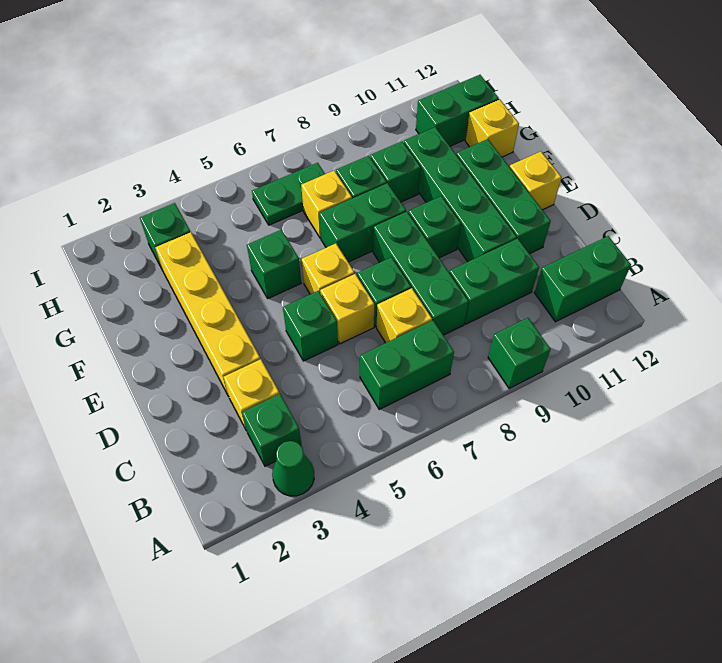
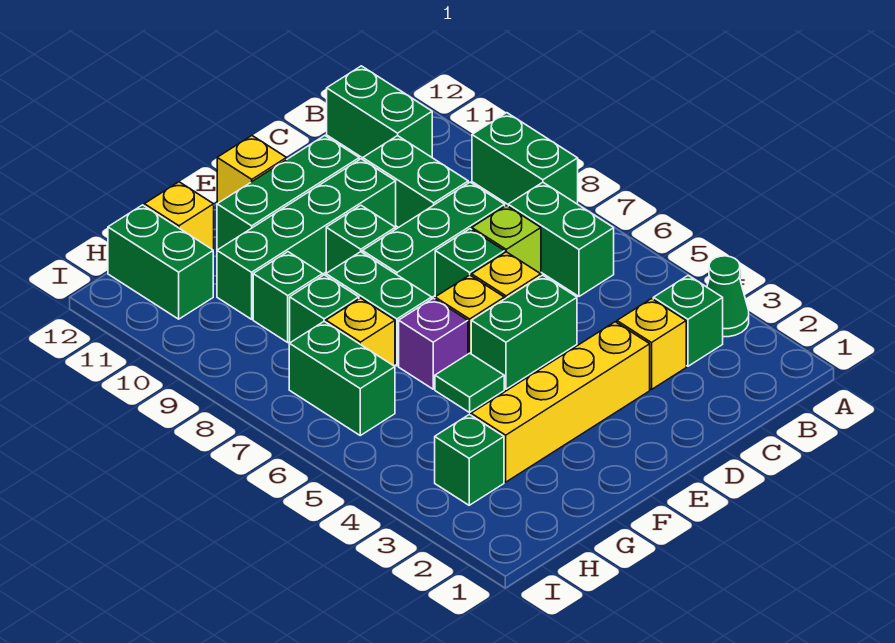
green 1x1 brick [488,318,550,388] -> green 1x2 brick [472,113,578,204]
yellow 1x1 brick [377,288,432,343] -> lime 1x1 brick [472,206,541,274]
green 1x1 brick [283,291,338,361] -> green 1x2 brick [471,275,577,389]
green 1x1 brick [247,230,301,298] -> green 1x1 tile [435,353,504,412]
none -> purple 1x1 brick [399,298,468,389]
green 1x2 plate [252,163,325,225] -> green 1x2 brick [289,321,395,435]

